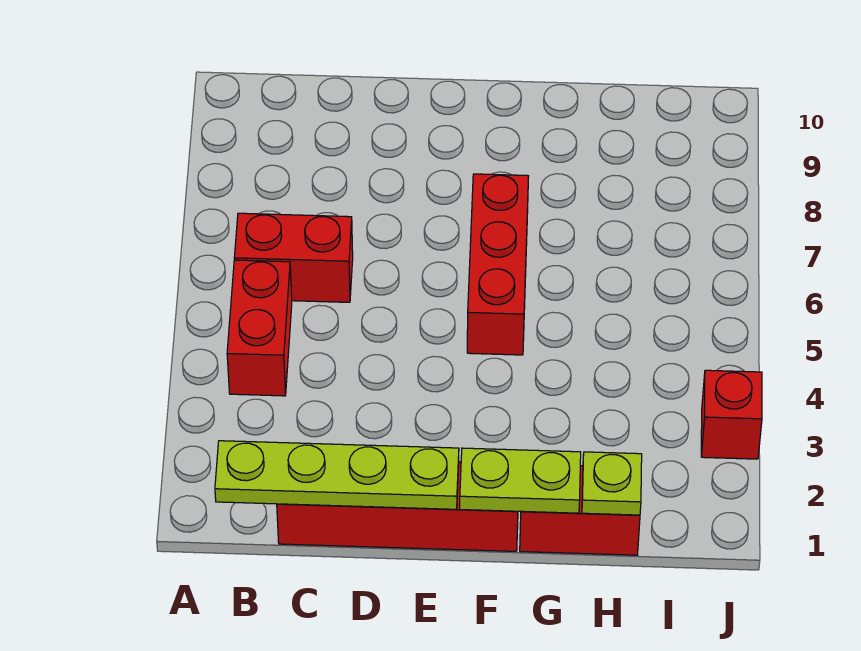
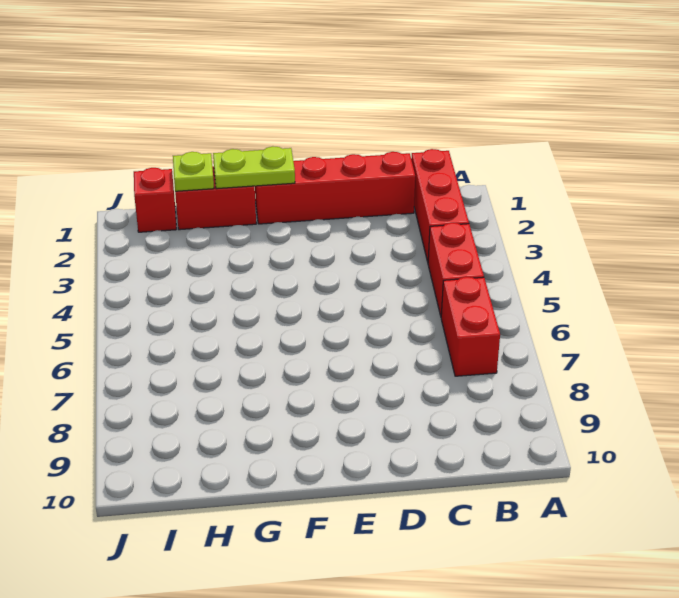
lime 1x4 plate [215,441,459,509] -> none
red 1x2 brick [234,213,353,302] -> red 1x2 brick turned to [441,277,500,376]
red 1x3 brick [467,174,529,355] -> red 1x3 brick moved to [411,149,469,262]
red 1x1 brick [701,370,762,459] -> red 1x1 brick moved to [134,168,176,232]

